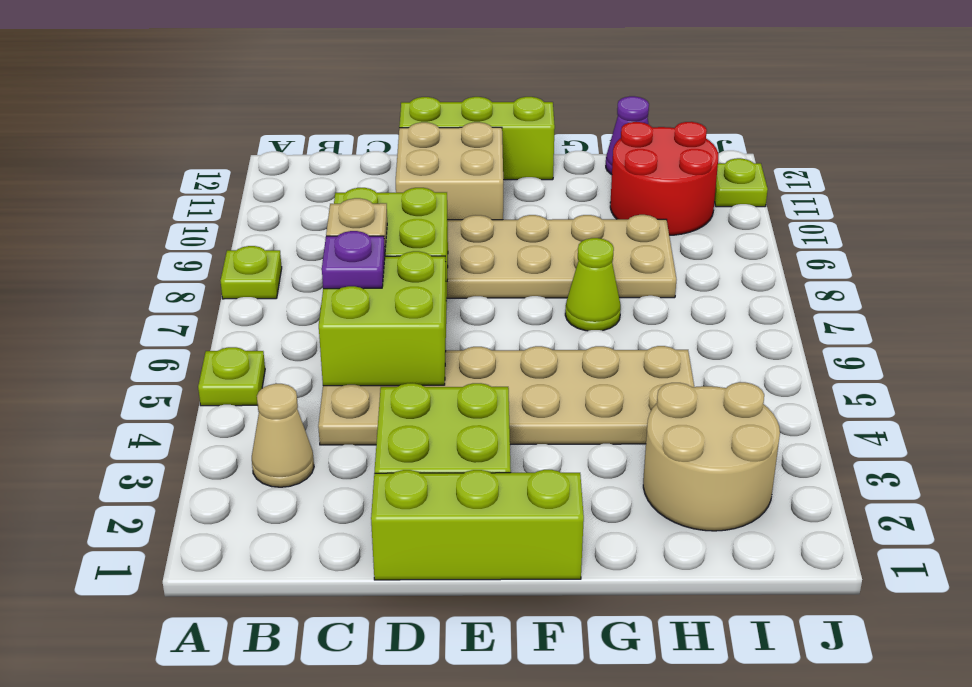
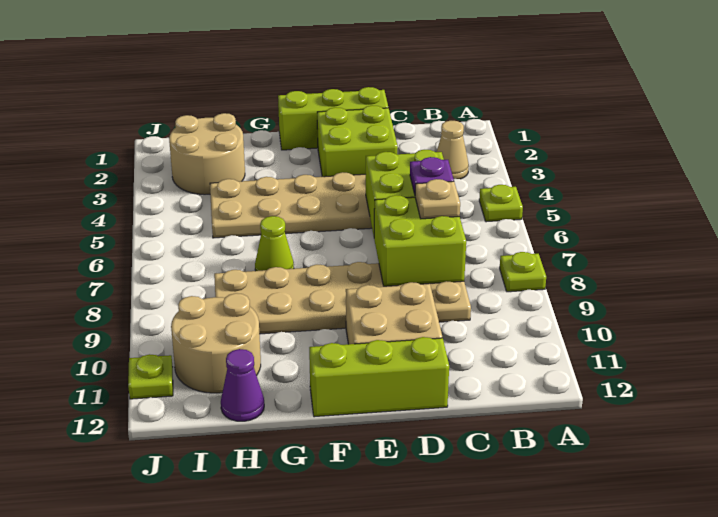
red 2x2 round brick [610,122,718,235] -> tan 2x2 round brick [171,293,261,393]

